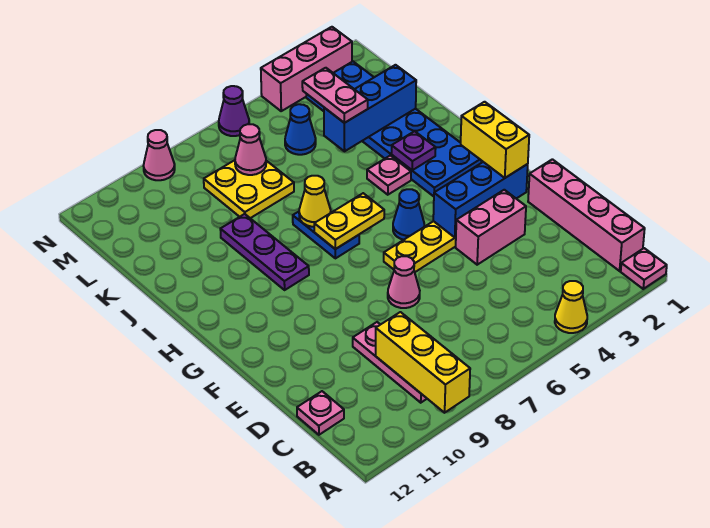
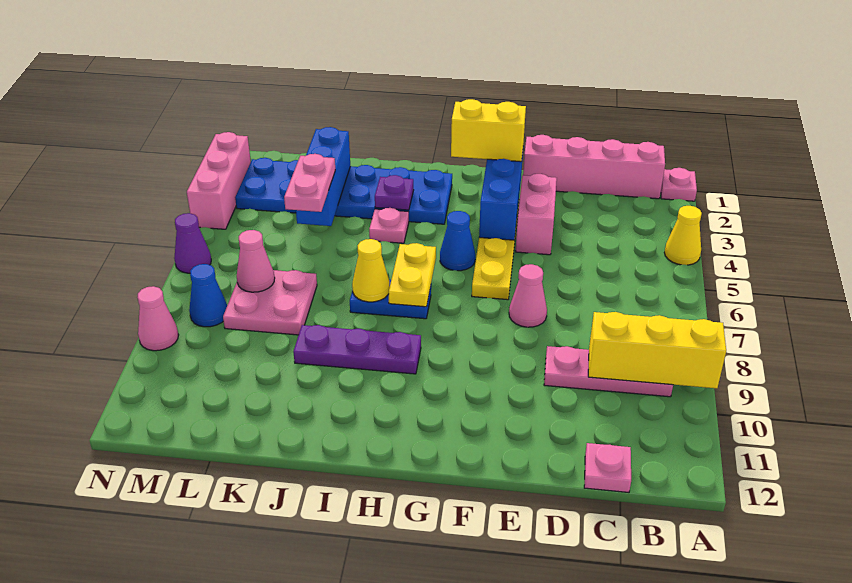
pink 1x2 plate [302,68,368,123] -> pink 1x2 plate turned to [284,154,335,212]
yellow 2x2 plate [204,160,294,218] -> pink 2x2 plate [223,270,317,335]
blue 1x1 cone [285,104,316,155] -> blue 1x1 cone moved to [189,264,227,327]

